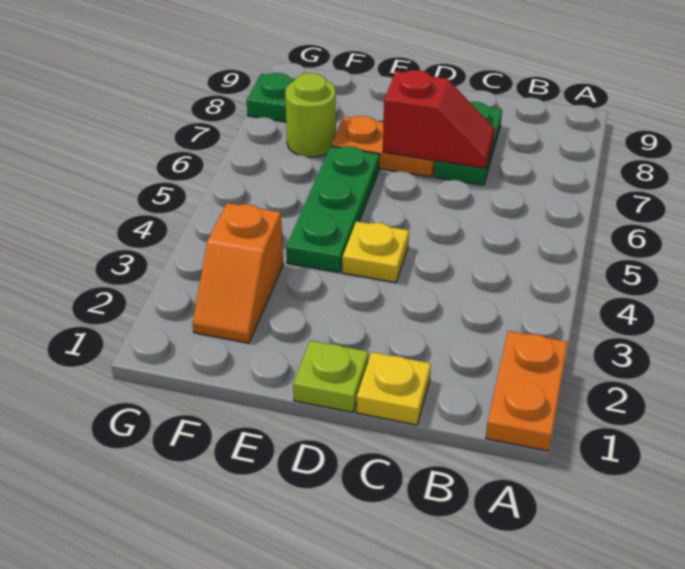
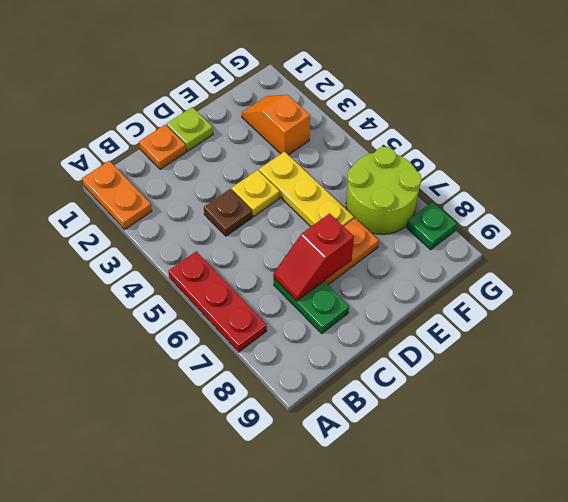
none -> red 1x3 plate [168,251,267,352]
yellow 1x1 plate [356,352,431,425] -> orange 1x1 plate [139,125,186,169]
none -> brown 1x1 plate [204,189,252,236]
green 1x3 plate [286,146,380,273] -> yellow 1x3 plate [259,151,354,226]
lime 1x1 round brick [285,73,336,157] -> lime 2x2 round brick [346,147,421,234]

